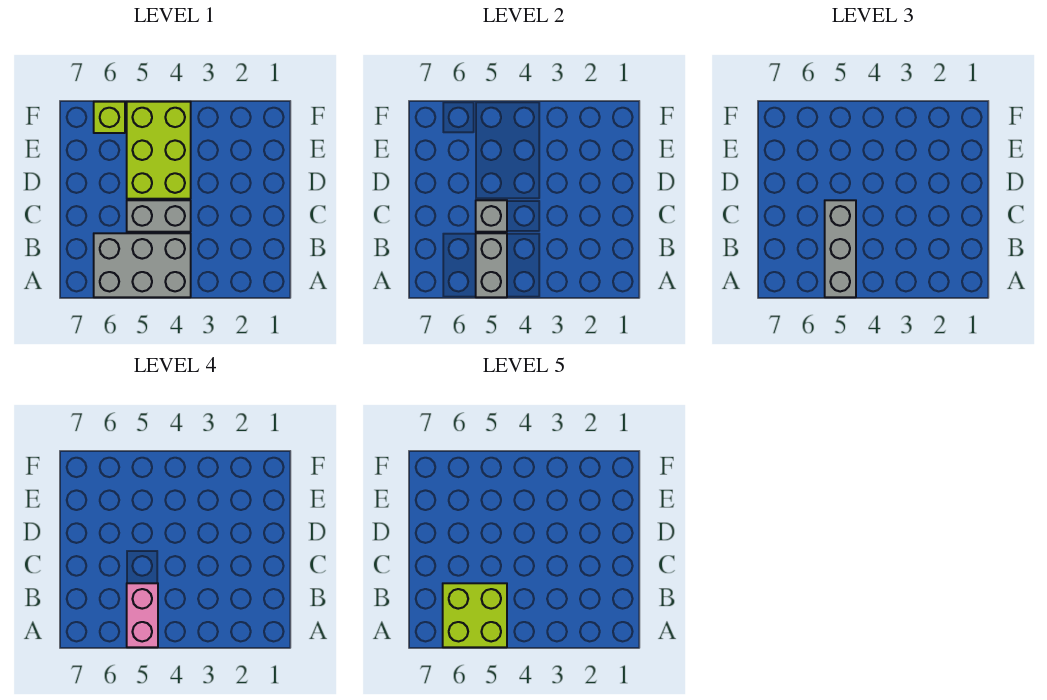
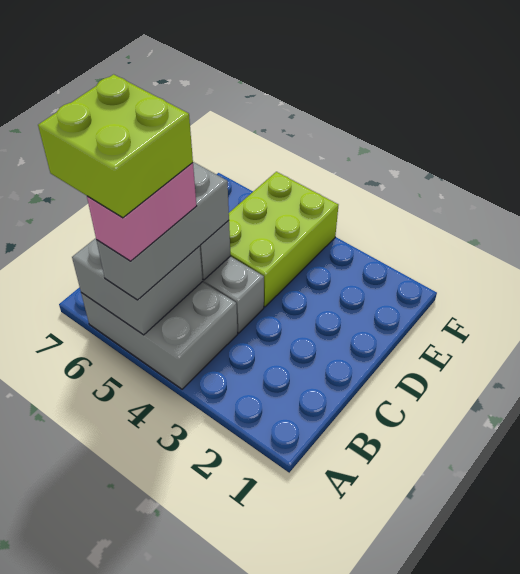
grey 1x2 brick [476,233,507,297] -> grey 2x2 brick [72,238,203,335]
lime 1x1 brick [94,102,125,133] -> none

